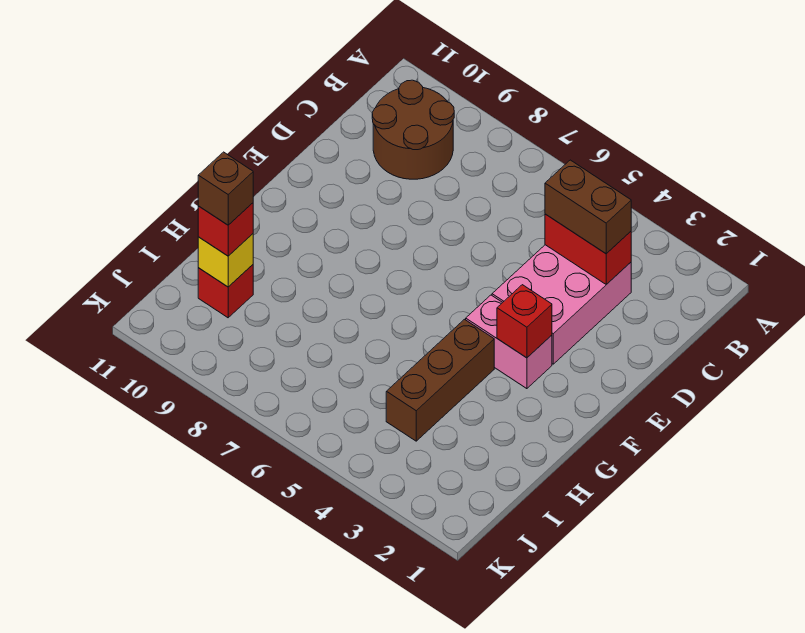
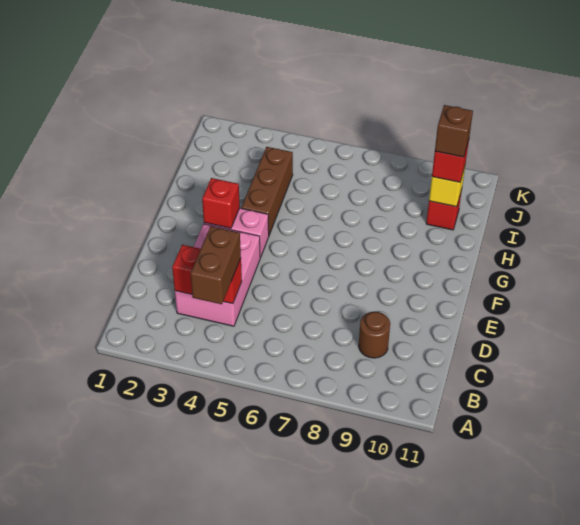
brown 2x2 round brick [372,80,454,179] -> brown 1x1 round brick [359,312,390,358]
brown 1x2 brick [545,160,631,254] -> brown 1x2 brick turned to [190,226,241,304]

